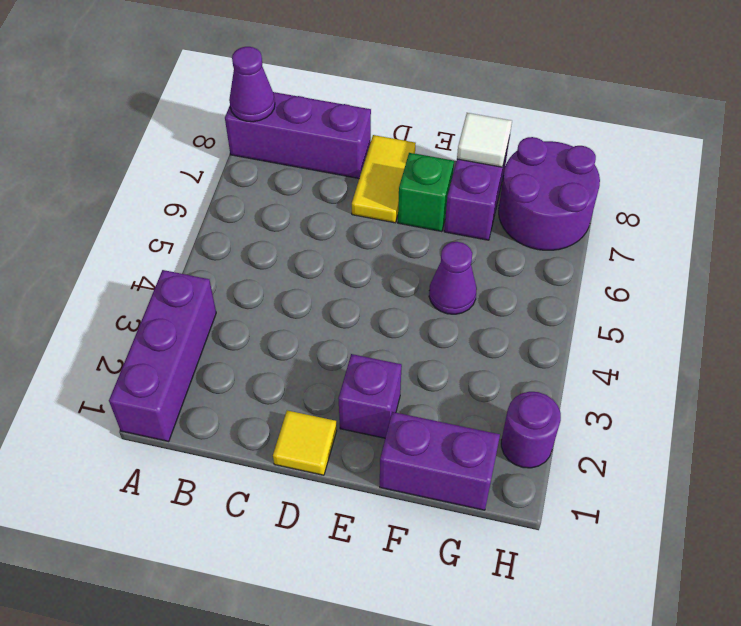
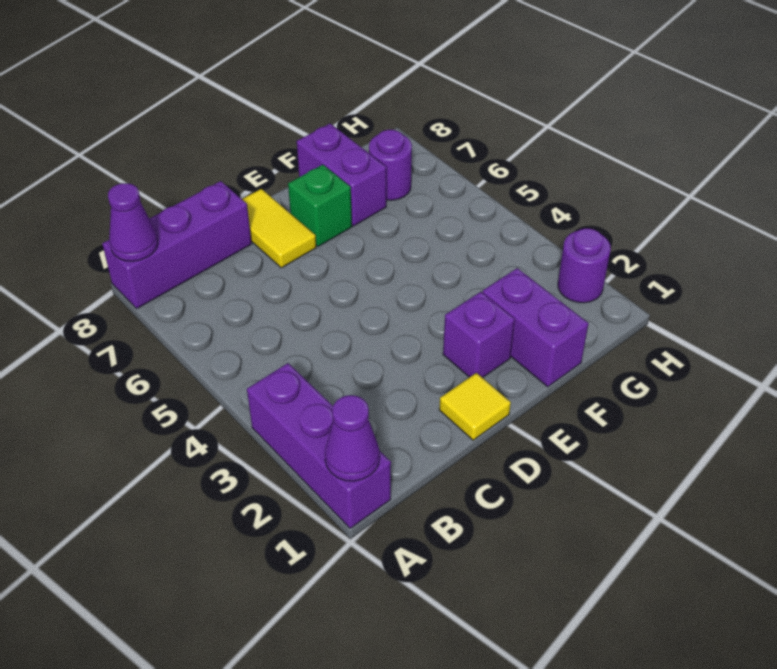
purple 1x2 brick [380,412,500,510] -> purple 1x2 brick turned to [483,268,589,387]
purple 1x1 cone [429,242,477,314] -> purple 1x1 cone moved to [325,395,380,481]
white 1x1 tile [457,113,512,167] -> none
purple 2x2 round brick [499,137,600,250] -> purple 1x1 round brick [369,130,412,200]

